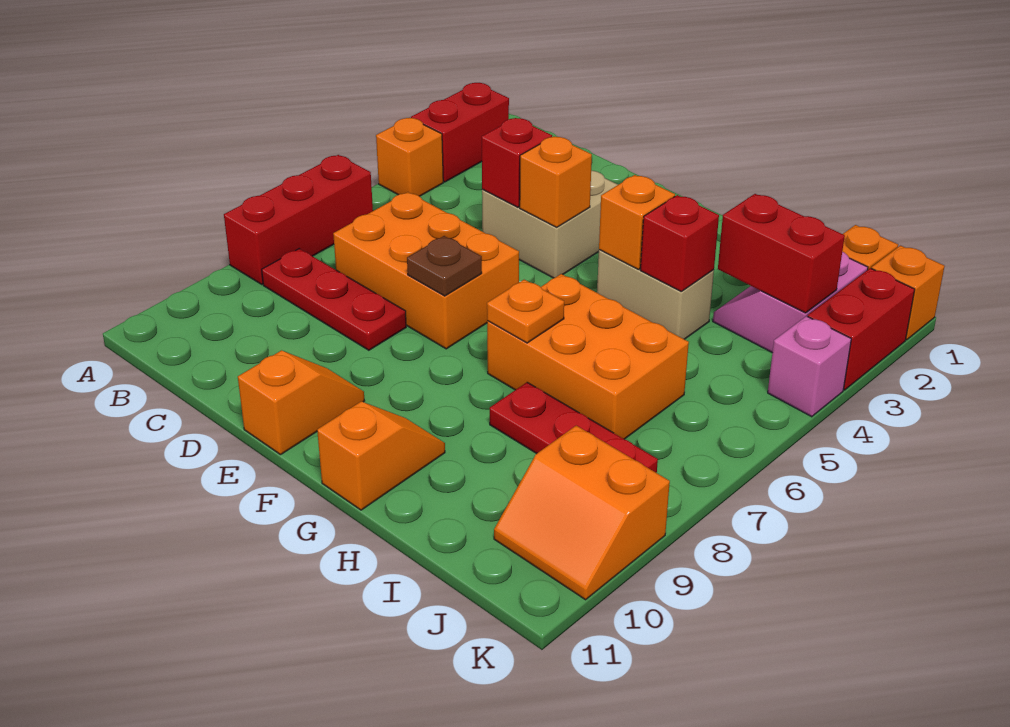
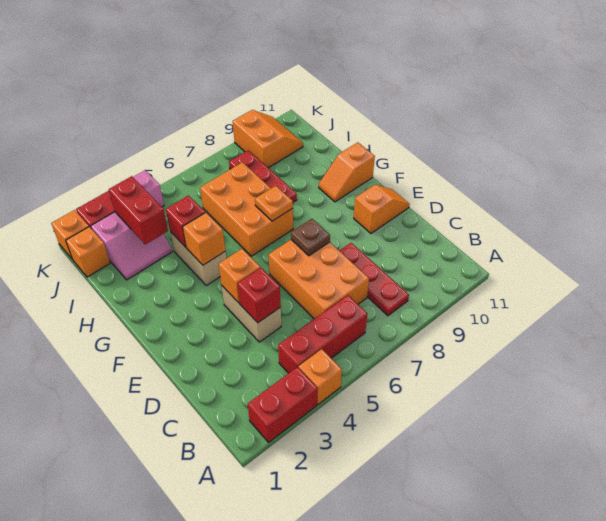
red 1x3 brick [224,155,373,284] -> red 1x3 brick moved to [278,295,367,373]
tan 2x2 brick [482,171,618,278] -> tan 1x2 brick [222,286,281,342]
orange 1x2 slope [238,350,365,455] -> orange 1x2 slope turned to [354,185,410,233]

